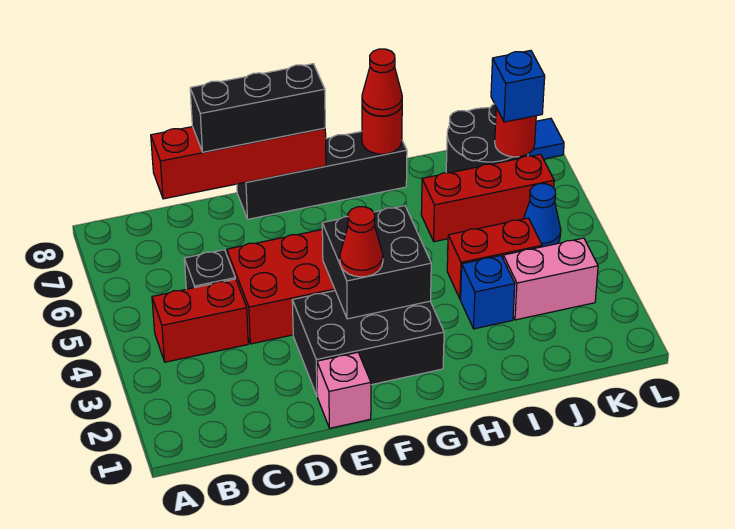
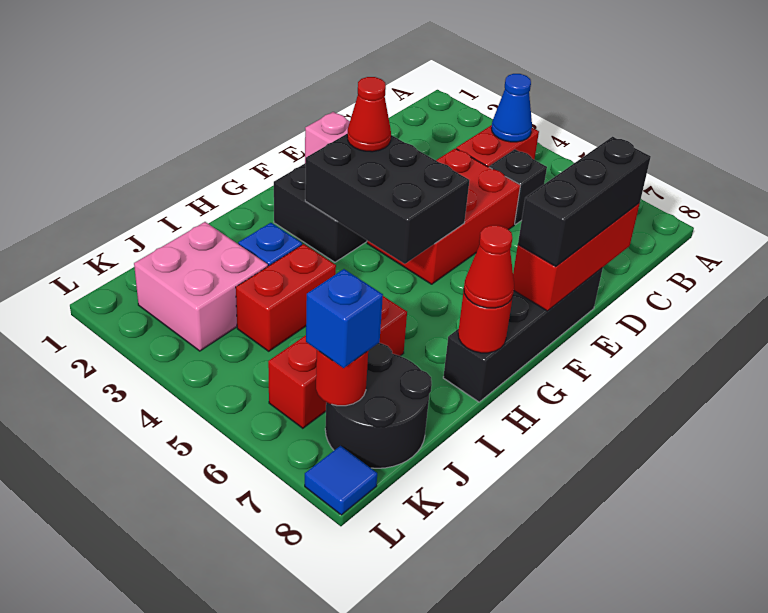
red 1x4 brick [151,127,326,199] -> red 1x3 brick [513,203,640,311]
black 2x2 brick [322,206,431,319] -> black 2x3 brick [305,133,469,264]
pink 1x2 brick [503,238,598,320] -> pink 2x2 brick [134,222,268,351]
blue 1x1 cone [524,184,561,247] -> blue 1x1 cone moved to [491,74,532,142]

